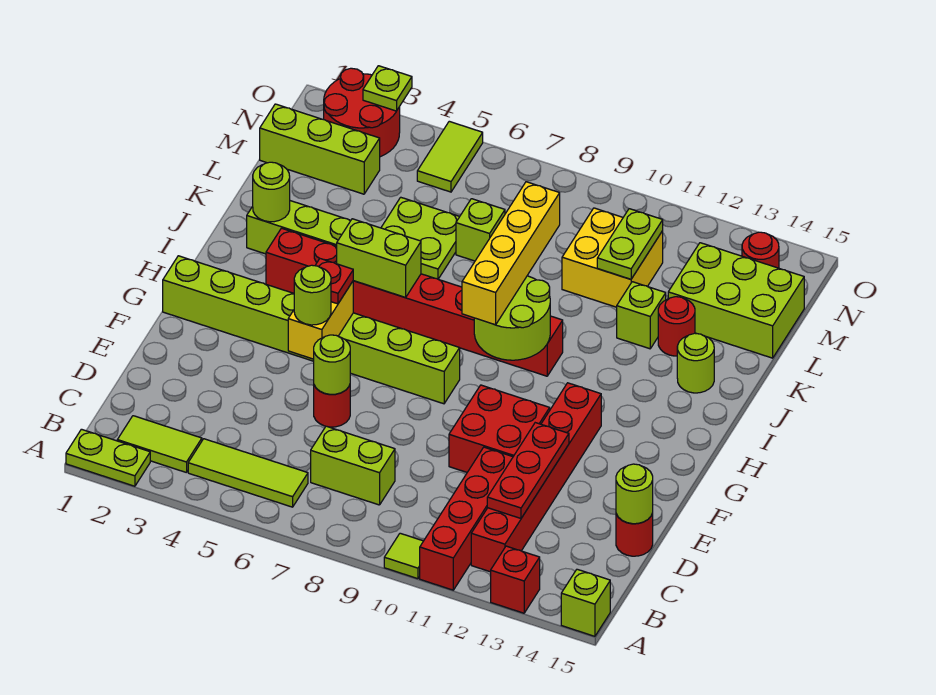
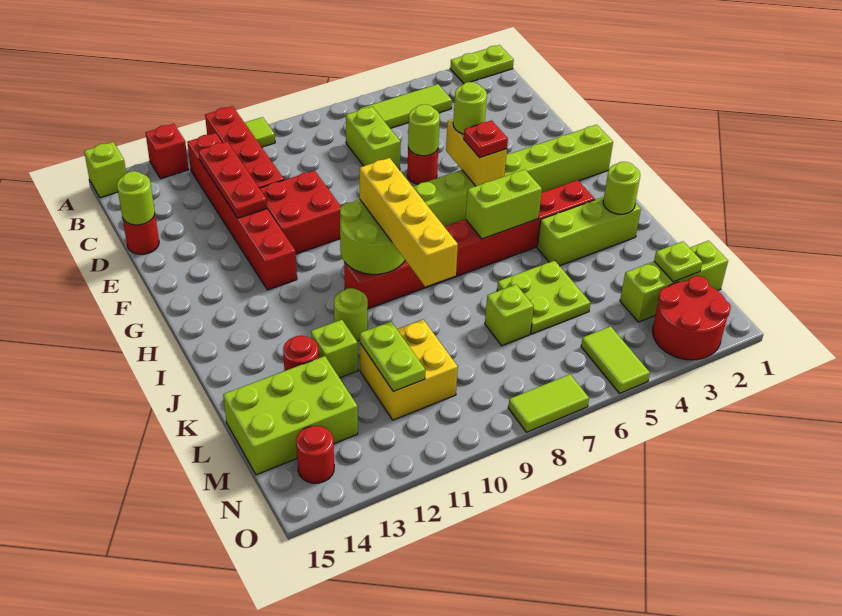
lime 1x2 tile [117,416,202,472] -> lime 1x2 tile moved to [508,374,589,432]
lime 1x2 brick [311,426,395,505] -> lime 1x2 brick turned to [346,107,401,170]
lime 1x1 round brick [677,333,714,393] -> lime 1x1 round brick moved to [334,288,368,341]
lime 1x1 plate [363,66,412,111] -> lime 1x1 plate moved to [654,241,702,282]

